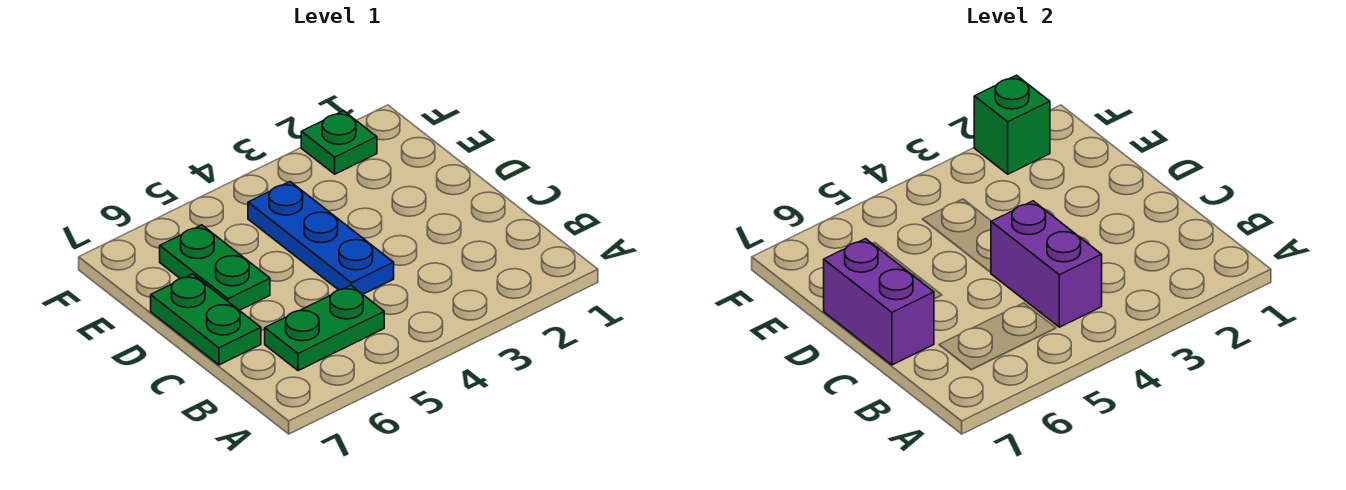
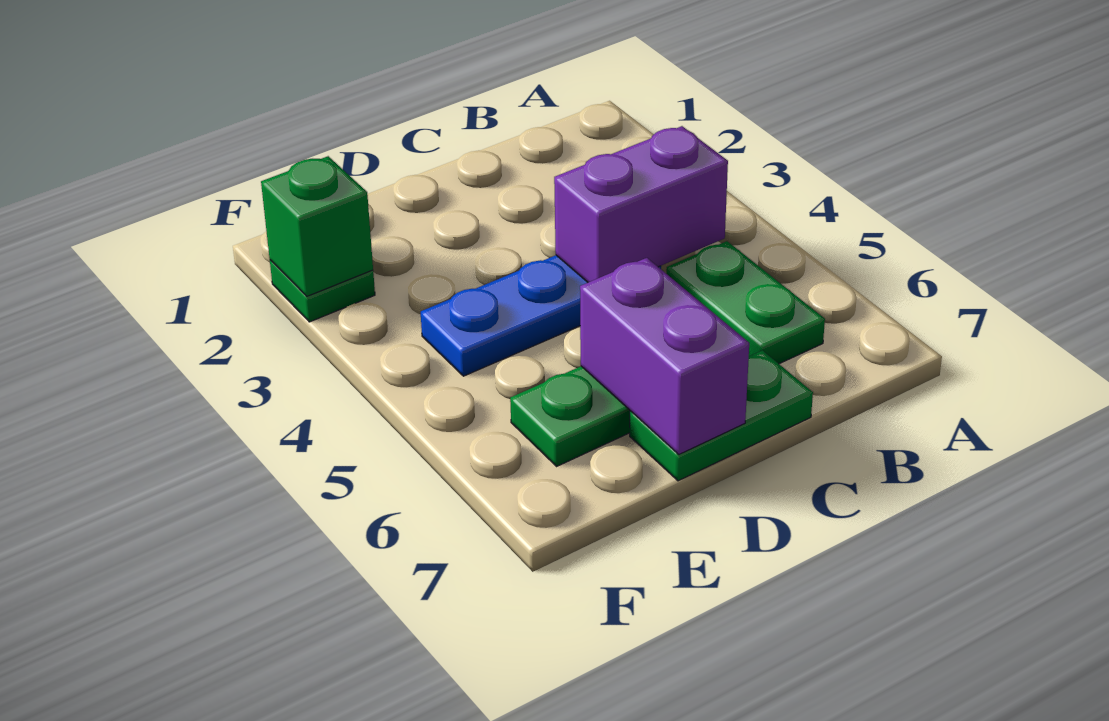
purple 1x2 brick [824,239,934,365] -> purple 1x2 brick turned to [580,258,749,454]

